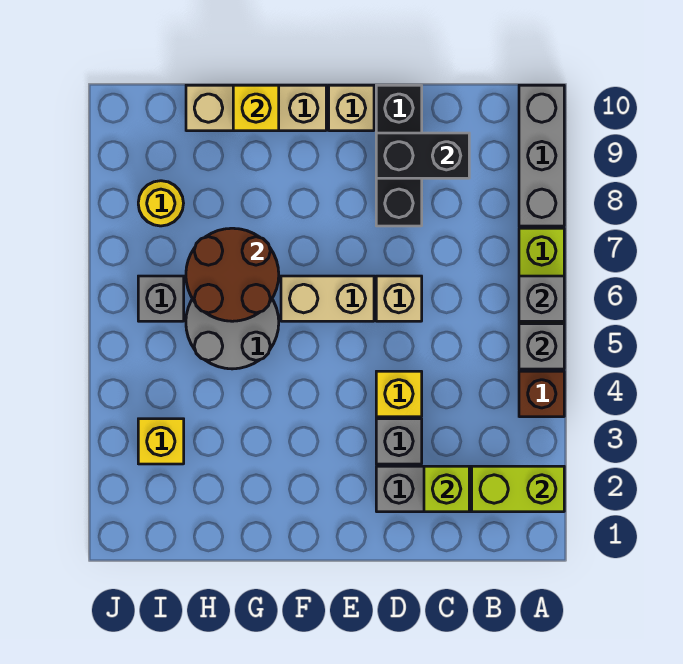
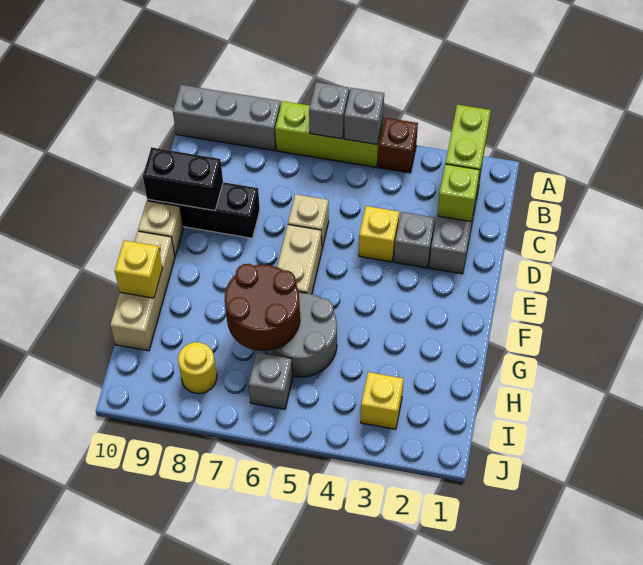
black 1x2 brick [376,133,469,178] -> black 1x2 brick turned to [143,147,223,211]

